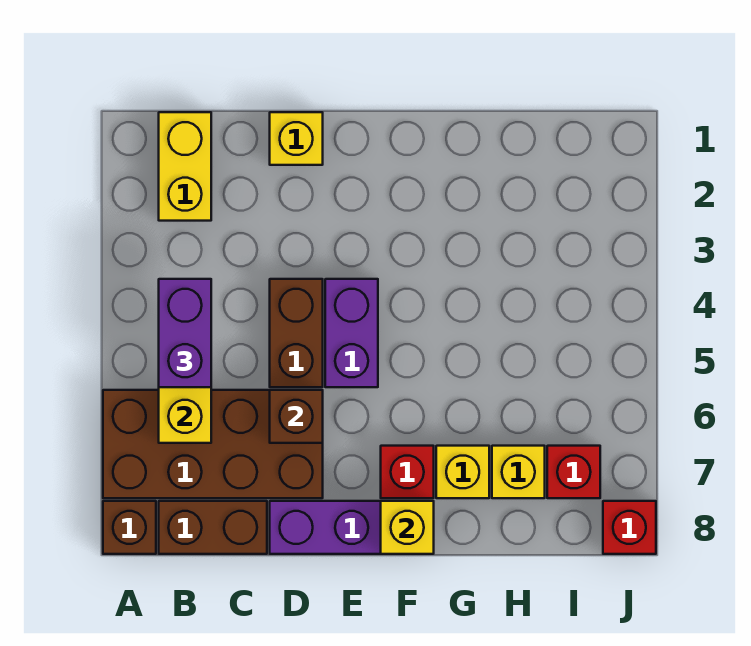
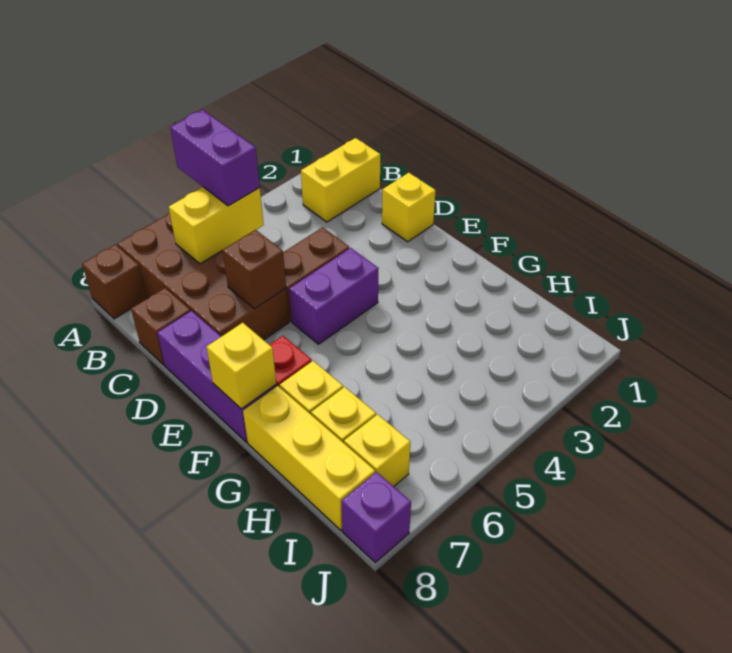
purple 1x2 brick [159,279,211,387] -> purple 1x2 brick turned to [170,110,260,206]
brown 1x2 brick [159,501,267,554] -> brown 1x1 brick [131,288,191,365]
none -> yellow 1x3 brick [243,386,375,530]
red 1x1 brick [547,446,600,498] -> yellow 1x1 brick [344,414,410,486]
red 1x1 brick [603,501,656,554] -> purple 1x1 brick [341,472,411,562]

